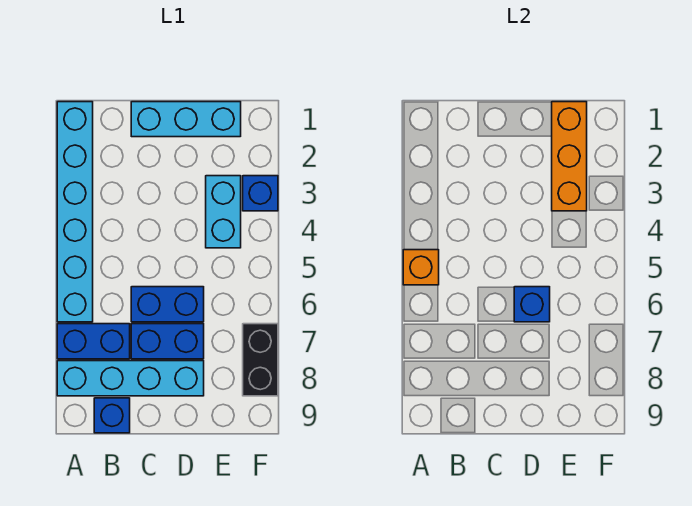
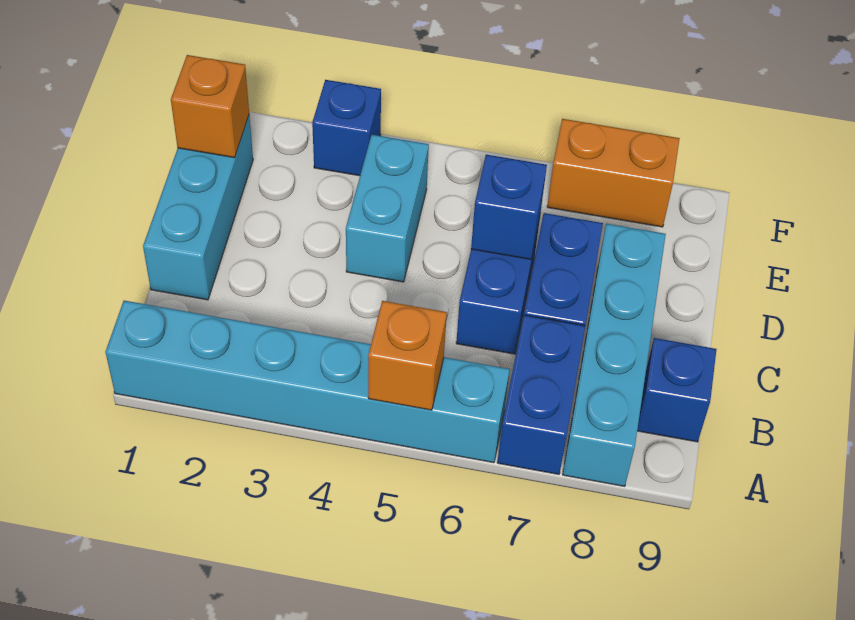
orange 1x3 brick [552,102,587,211] -> orange 1x1 brick [171,55,249,158]
cyan 1x2 brick [206,176,241,248] -> cyan 1x2 brick turned to [346,135,429,282]
black 1x2 brick [243,324,278,396] -> orange 1x2 brick [547,119,680,227]

